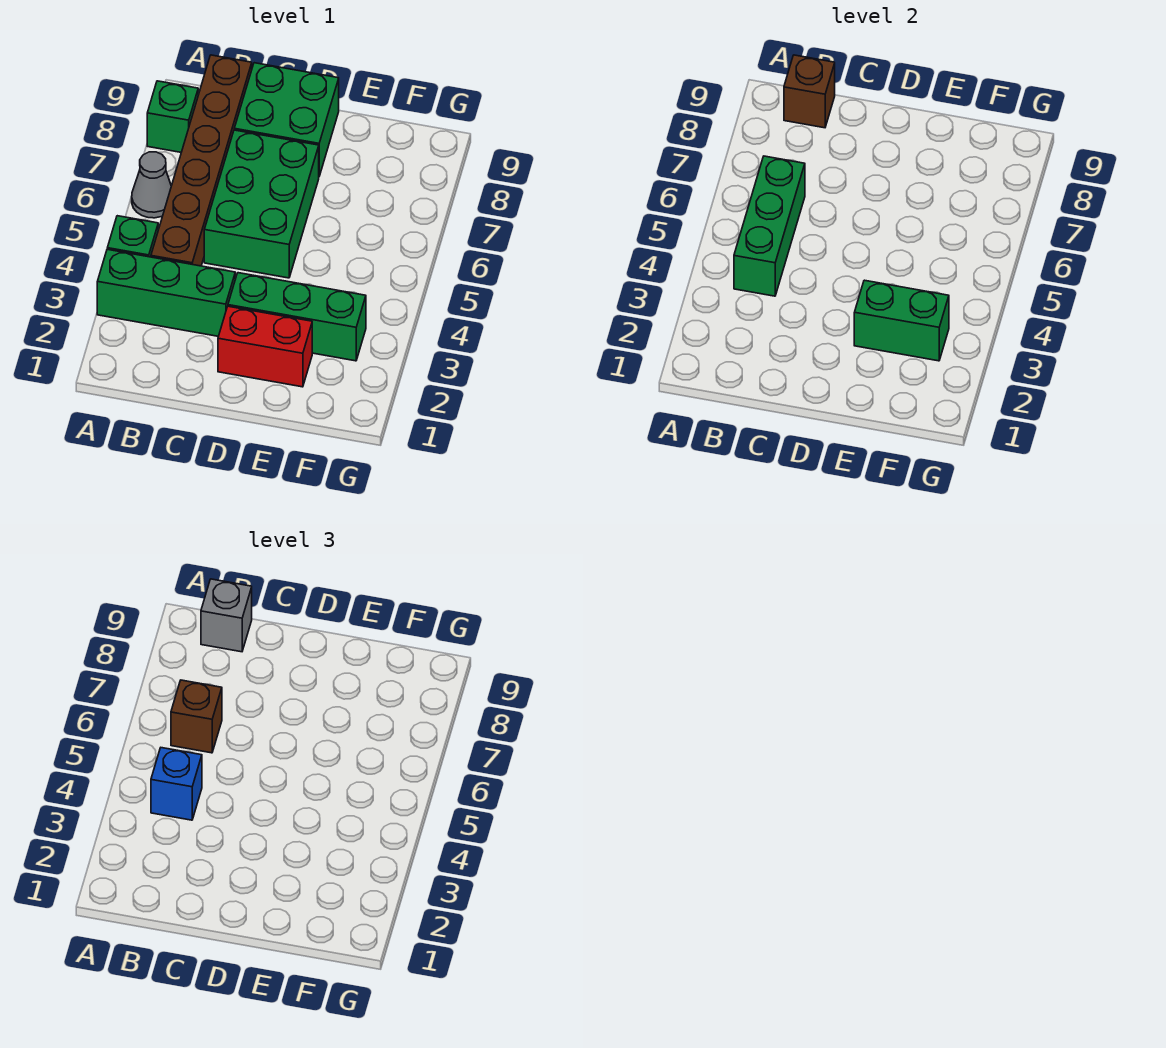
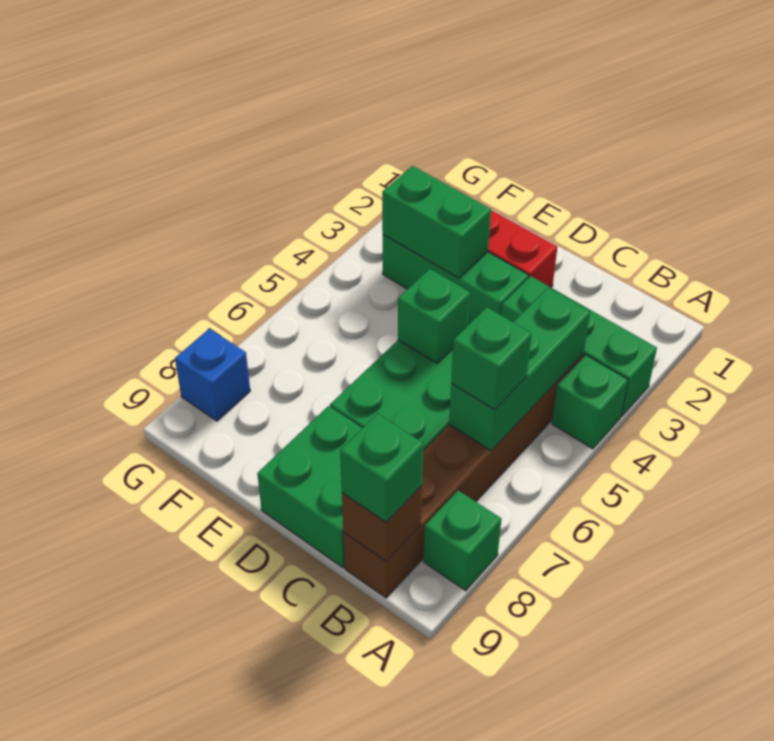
grey 1x1 cone [132,152,171,218] -> none
blue 1x1 brick [151,748,202,820] -> blue 1x1 brick moved to [175,329,250,421]
brown 1x1 brick [171,680,222,753] -> green 1x1 brick [451,307,532,410]
grey 1x1 brick [201,579,252,652] -> green 1x1 brick [340,414,423,522]
none -> green 1x1 brick [398,269,470,363]

